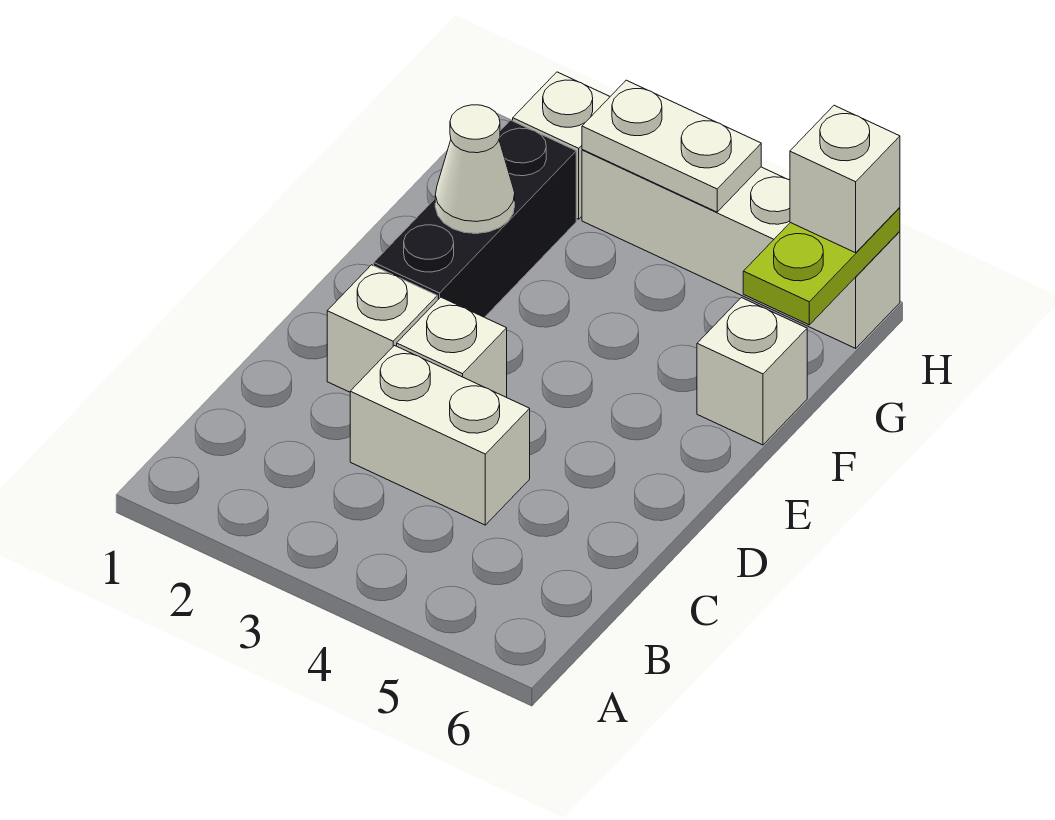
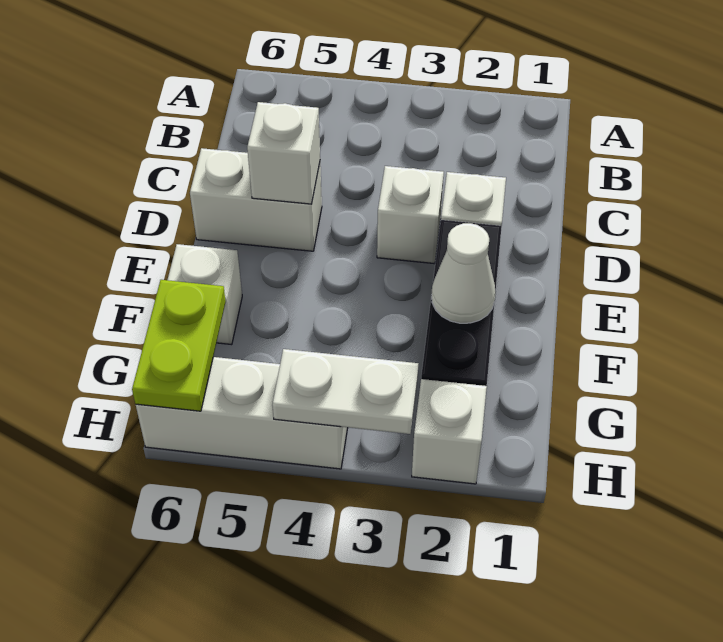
white 1x2 brick [350,346,530,525] -> white 1x2 brick moved to [190,148,322,251]
white 1x4 brick [582,150,900,348] -> white 1x3 brick [136,357,348,469]
white 1x1 brick [790,105,900,253] -> white 1x1 brick moved to [247,102,320,204]

